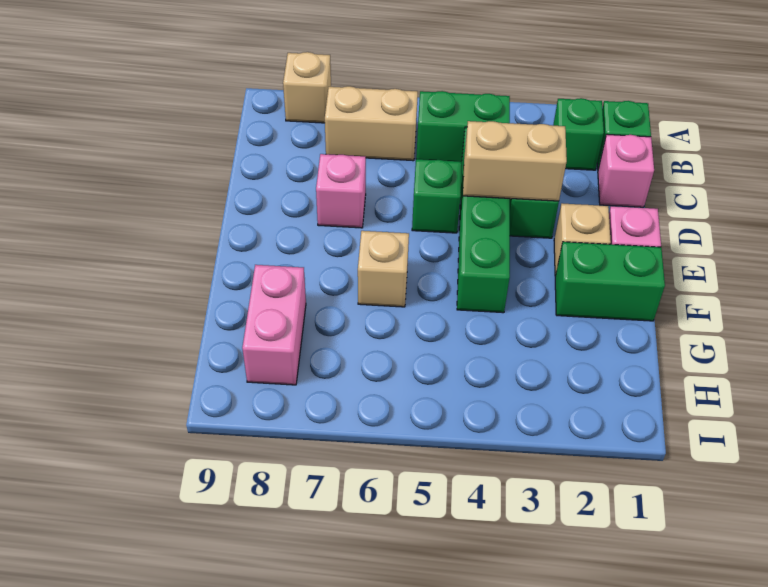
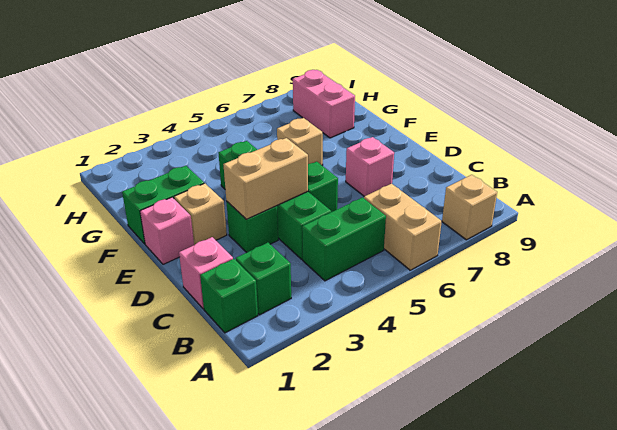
tan 1x2 brick [325,86,418,161] -> tan 1x2 brick turned to [364,184,442,270]

